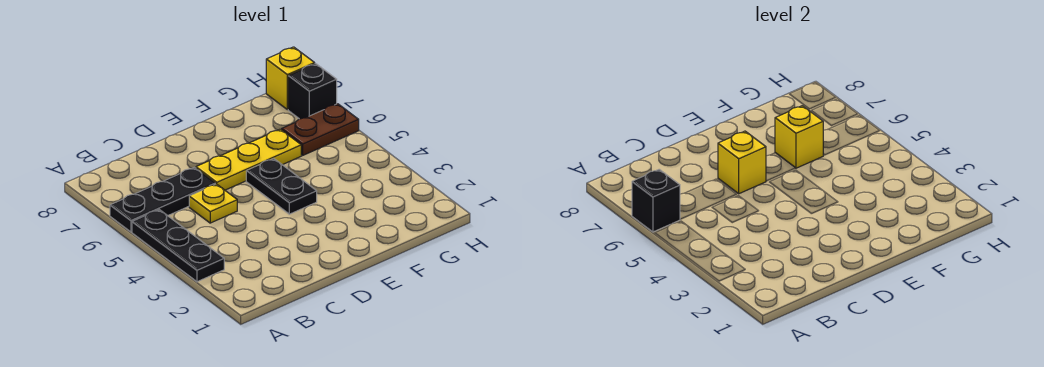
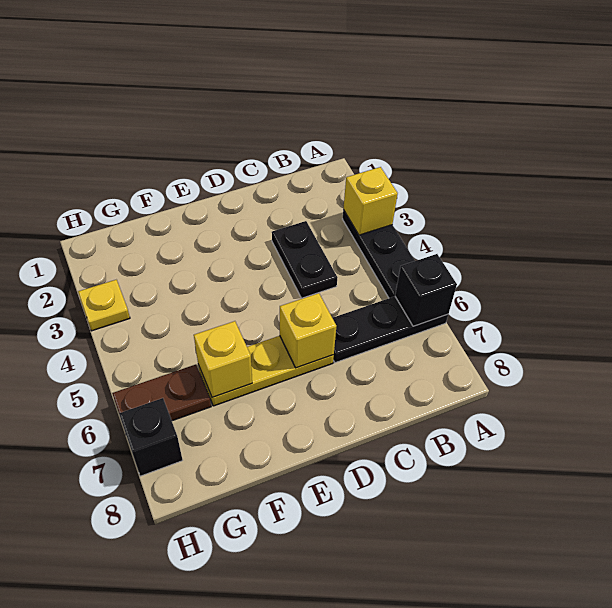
yellow 1x1 plate [189,184,237,223] -> yellow 1x1 plate moved to [78,280,130,331]
black 1x2 plate [246,159,317,214] -> black 1x2 plate moved to [272,221,337,298]
yellow 1x1 brick [266,47,315,110] -> yellow 1x1 brick moved to [343,167,398,235]

